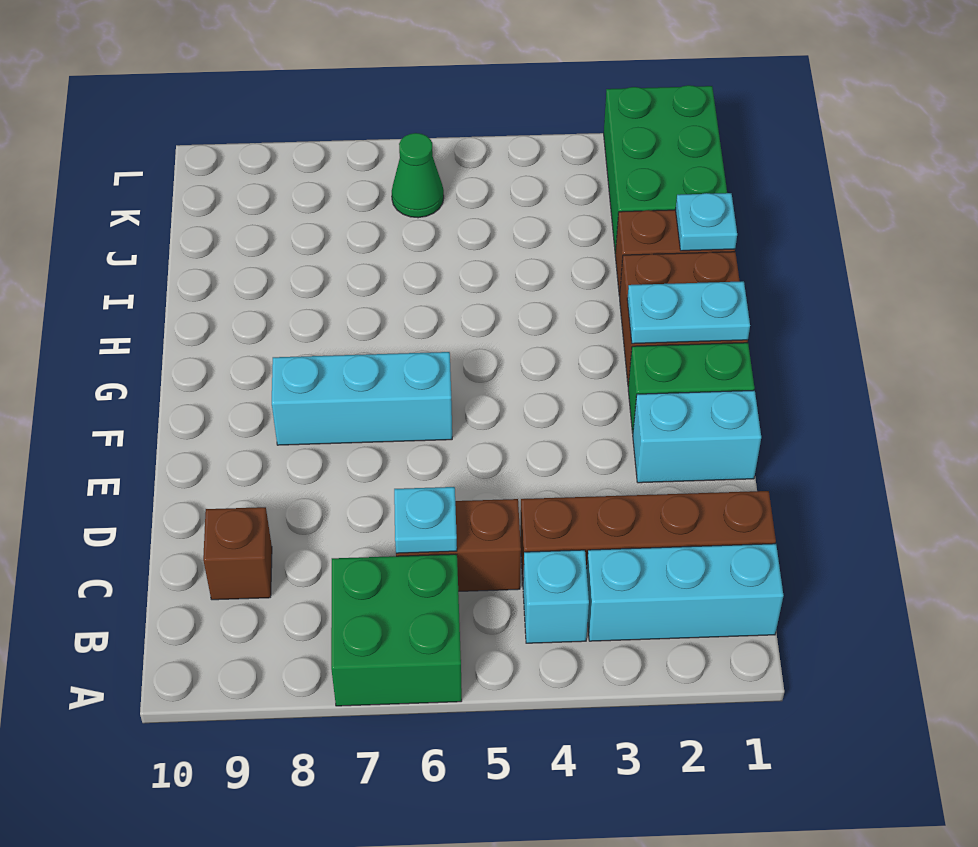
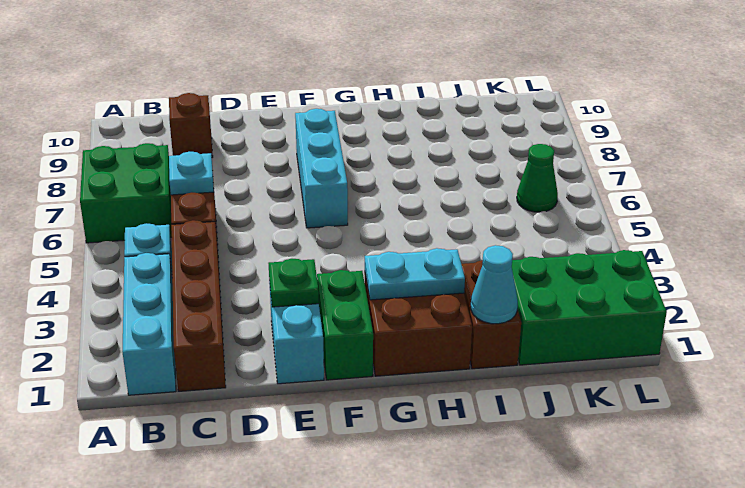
none -> green 1x1 plate [268,259,319,307]
cyan 1x2 plate [627,281,750,344] -> cyan 1x2 plate turned to [365,248,465,300]
cyan 1x1 plate [675,193,737,251] -> cyan 1x1 cone [471,245,518,324]

